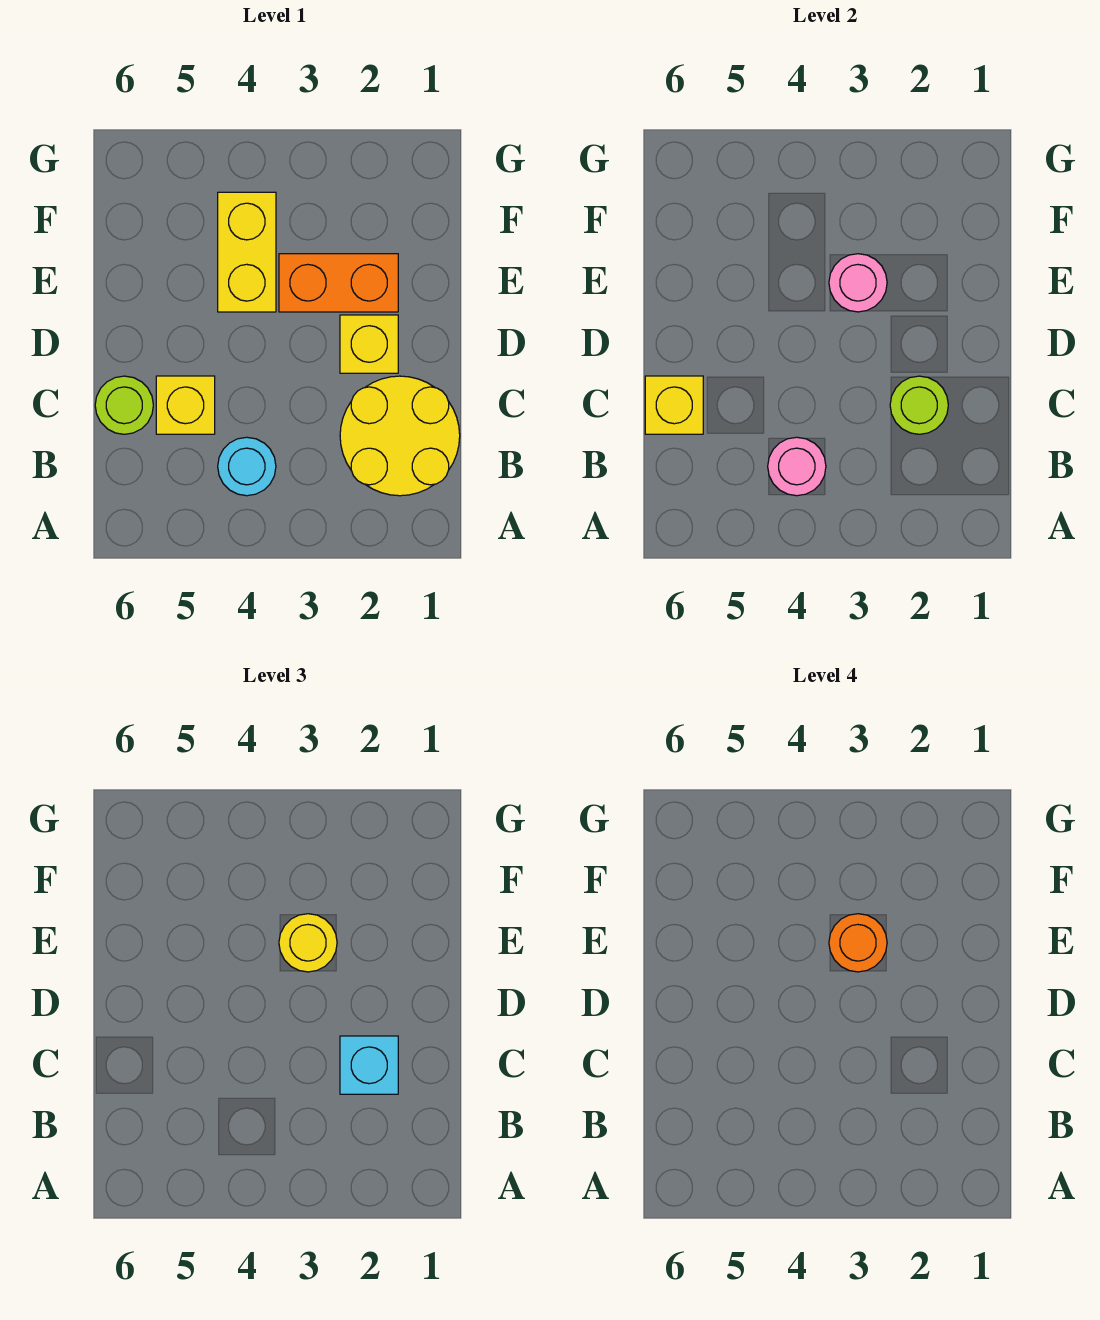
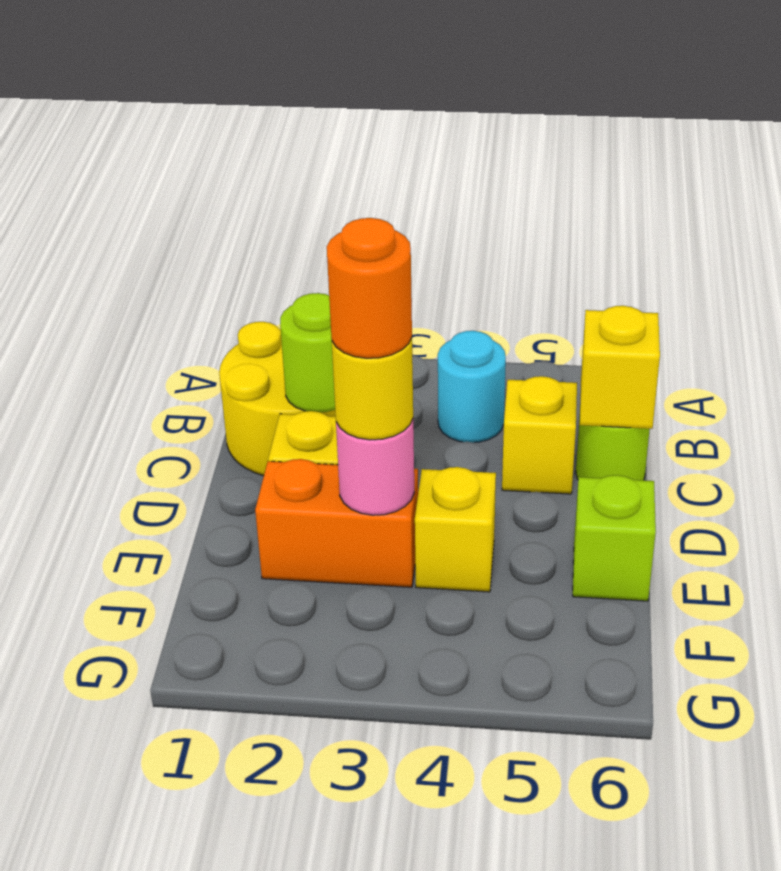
pink 1x1 round brick [768,437,826,496] -> none
cyan 1x1 brick [340,1036,398,1094] -> none
yellow 1x2 brick [218,192,276,312] -> yellow 1x1 brick [415,467,496,592]
none -> lime 1x1 brick [573,475,656,601]

